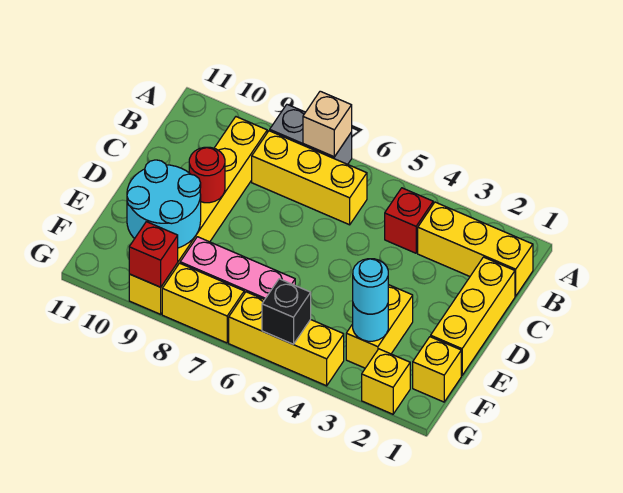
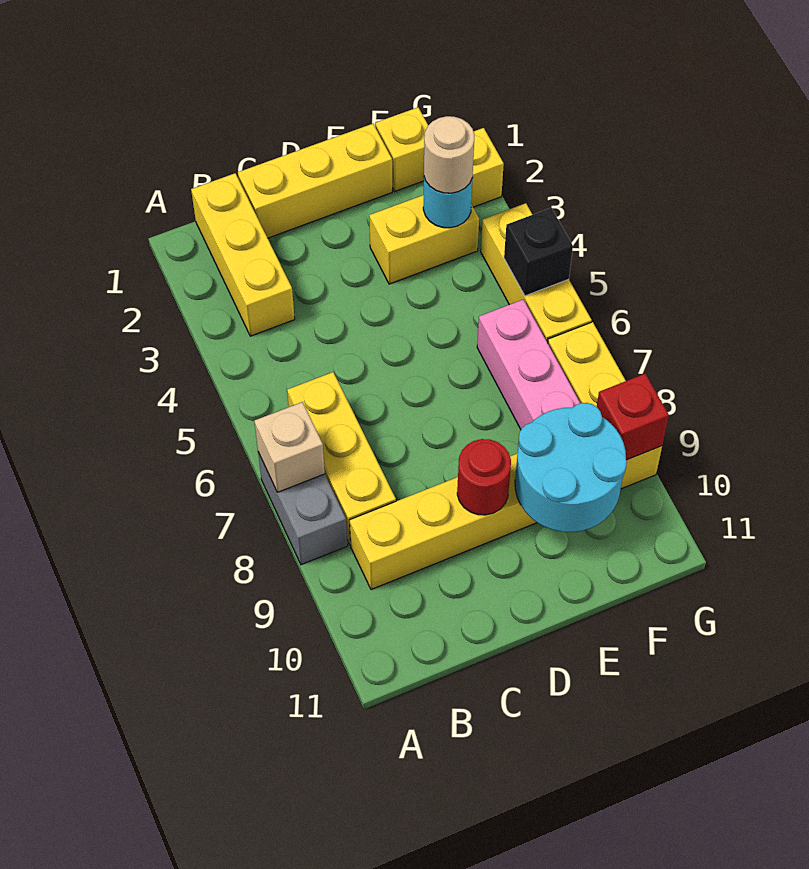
red 1x1 brick [385,188,433,253] -> none
cyan 1x1 round brick [353,259,388,314] -> tan 1x1 round brick [424,116,474,193]

